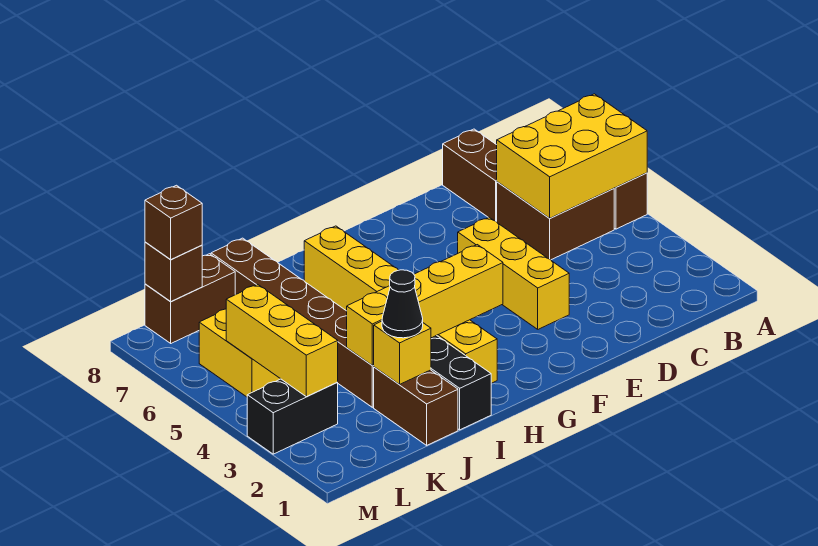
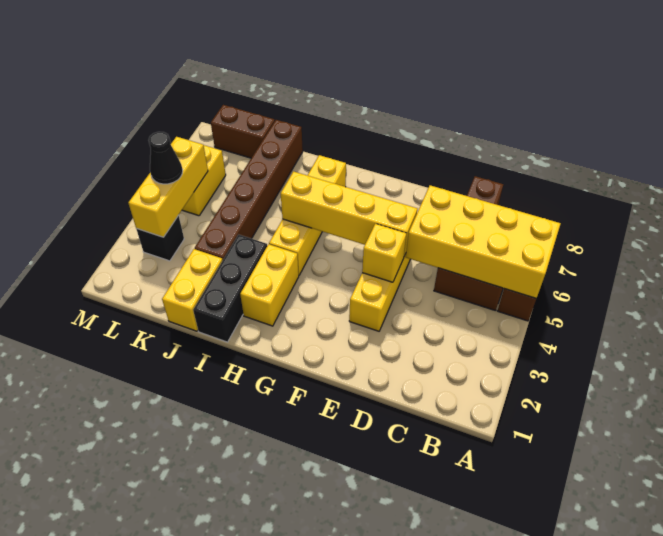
yellow 2x3 brick [497,94,647,218] -> yellow 2x4 brick [406,185,561,298]
yellow 1x4 brick [347,245,503,365] -> yellow 1x4 brick moved to [281,171,417,256]
brown 1x2 brick [374,367,458,445] -> yellow 1x2 brick [162,249,223,331]
yellow 1x1 brick [374,321,431,385] -> yellow 1x1 brick moved to [362,224,407,282]
black 1x1 cone [382,270,423,338] -> black 1x1 cone moved to [149,132,183,184]
black 1x2 brick [247,379,338,454] -> black 1x1 brick [136,216,184,261]
brown 1x1 brick [145,242,202,302] -> none
brown 1x1 brick [145,185,202,260] -> none

